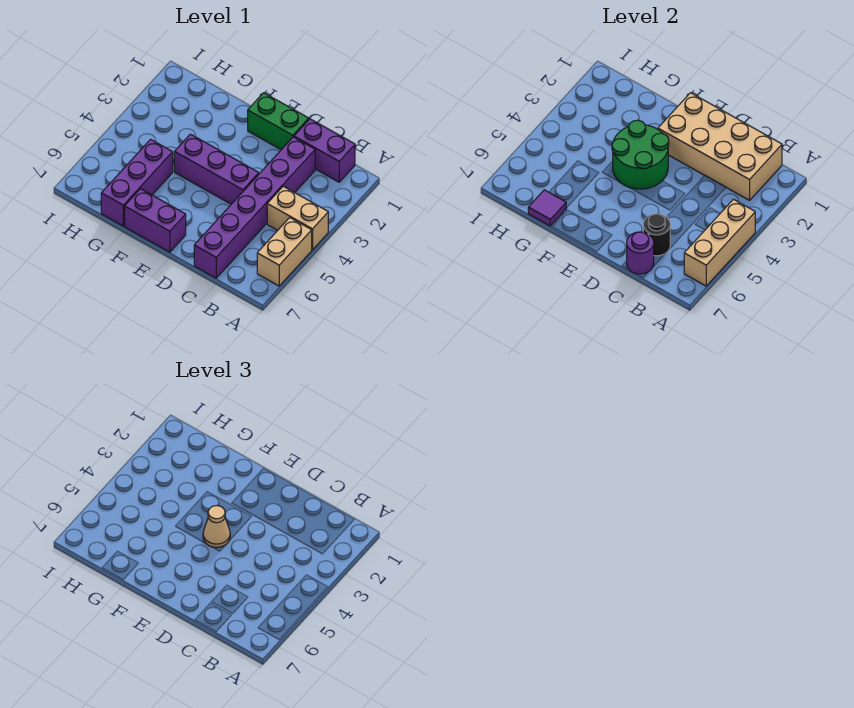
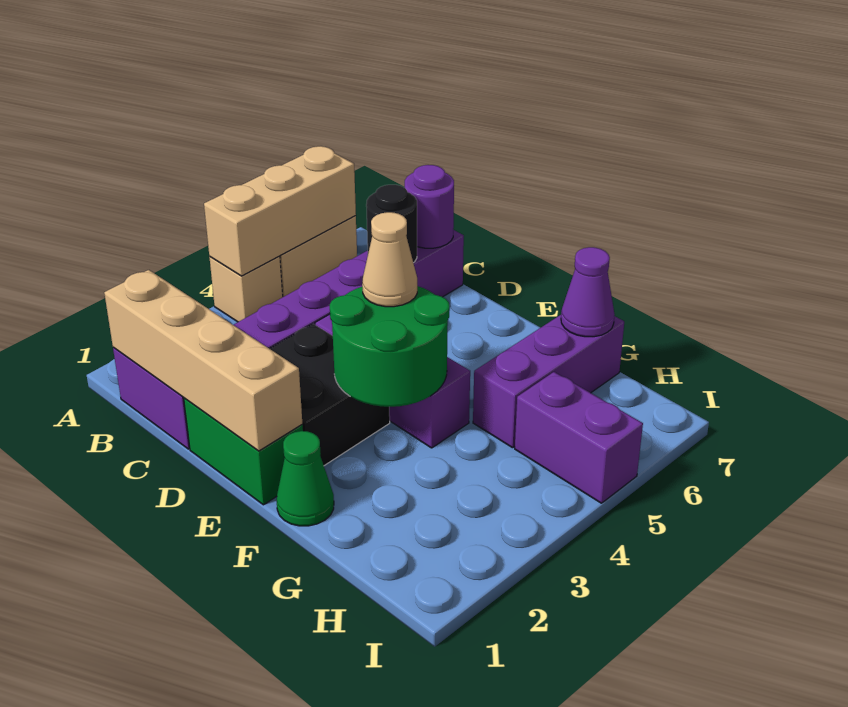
tan 1x2 brick [267,186,328,250] -> tan 1x1 brick [209,256,283,322]
tan 2x4 brick [658,93,782,200] -> tan 1x4 brick [104,270,302,451]
none -> black 2x2 brick [270,324,390,466]
purple 1x2 brick [125,189,186,252] -> purple 1x2 brick moved to [515,372,643,503]
none -> green 1x1 cone [277,431,334,526]
purple 1x1 tile [528,190,566,226] -> purple 1x1 cone [561,247,615,337]

